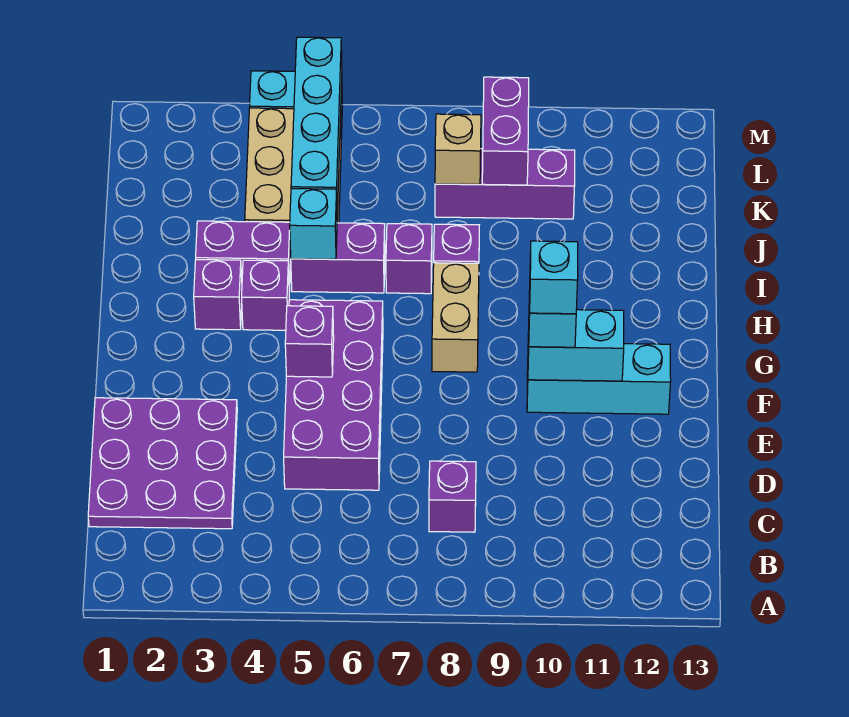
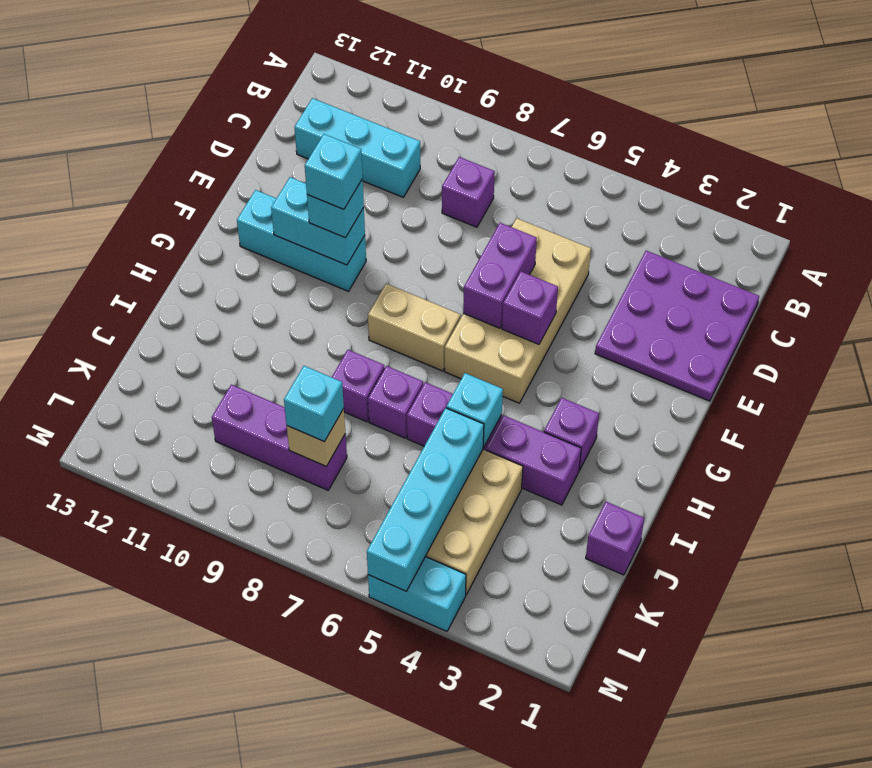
none -> cyan 1x3 brick [295,98,420,197]
purple 2x4 brick [284,300,383,490] -> tan 2x4 brick [445,218,591,403]
tan 1x2 brick [432,263,479,372] -> tan 1x2 brick turned to [368,284,461,371]
purple 1x1 brick [242,260,289,330] -> purple 1x1 brick moved to [586,502,644,575]
none -> cyan 1x1 brick [284,366,344,441]
purple 1x2 brick [482,77,529,185] -> purple 1x2 brick moved to [463,223,537,328]

